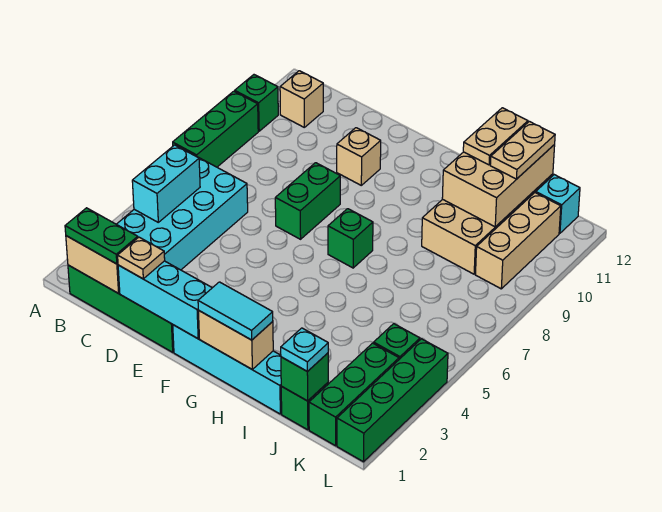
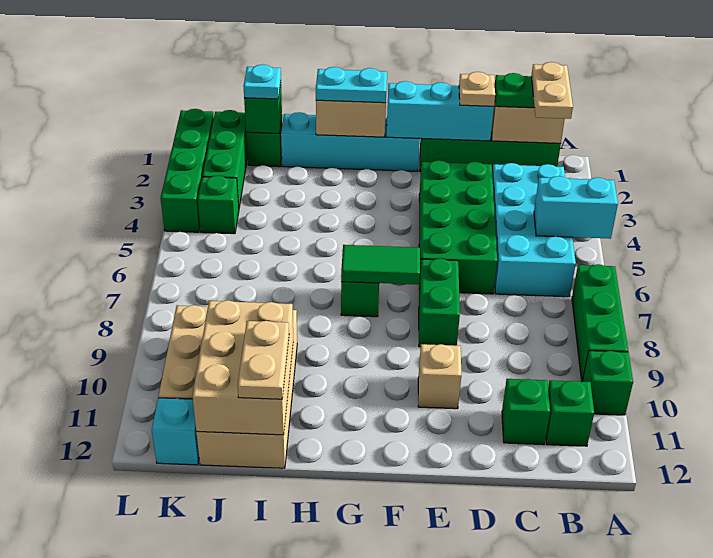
cyan 1x2 brick [132,145,200,222] -> cyan 1x2 brick turned to [534,176,618,239]
tan 1x1 brick [280,71,323,127] -> green 1x1 brick [546,380,594,446]
none -> green 1x1 brick [502,379,550,445]
none -> green 2x4 brick [419,160,497,294]
none -> green 1x2 tile [341,245,420,285]
cyan 1x2 tile [198,282,273,340] -> cyan 1x2 plate [316,67,387,103]
tan 1x2 plate [490,121,555,179] -> tan 1x2 plate moved to [531,62,573,119]

